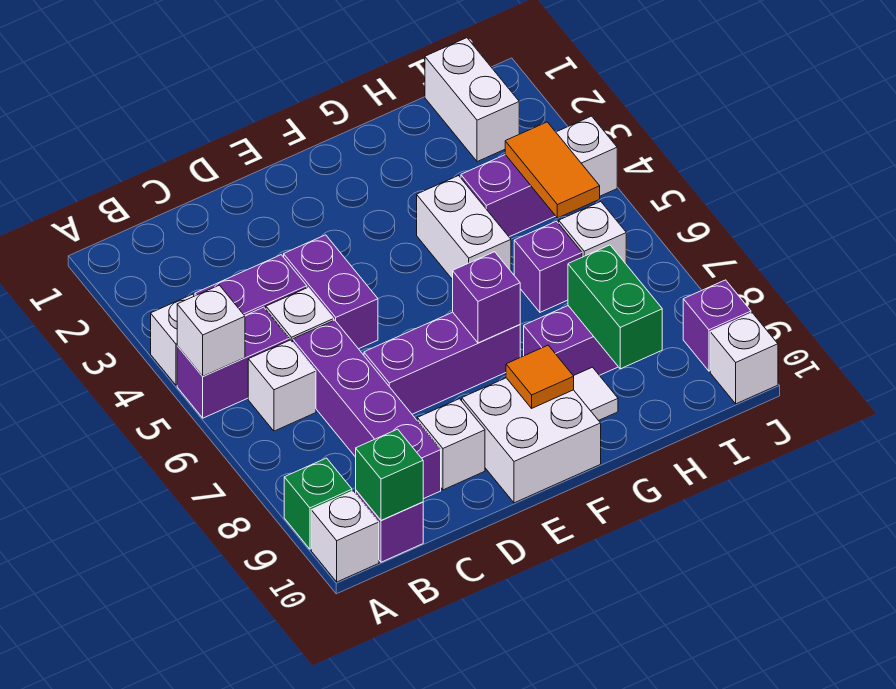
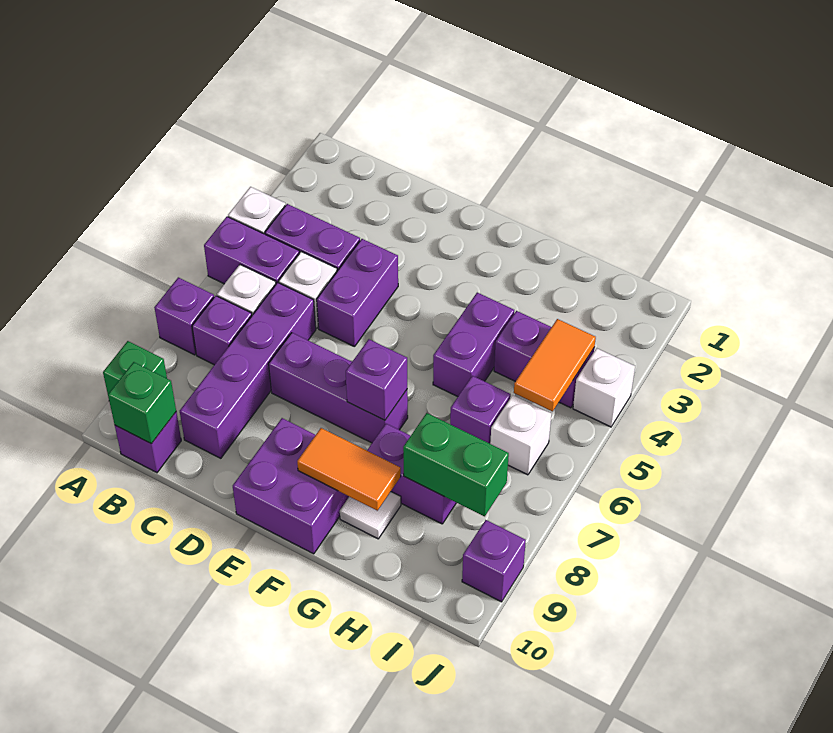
white 1x1 brick [177,285,245,376] -> none
none -> purple 1x1 brick [154,277,214,355]
white 1x1 brick [311,491,379,582] -> none
none -> purple 1x1 brick [192,296,252,365]
white 1x1 brick [417,399,485,490] -> none
white 2x2 brick [462,378,601,503] -> purple 2x2 brick [233,418,349,554]
orange 1x1 tile [506,345,574,408] -> orange 1x2 tile [297,428,401,511]
white 1x2 brick [417,176,511,280] -> purple 1x2 brick [433,293,514,397]
green 1x2 brick [568,245,662,369] -> green 1x2 brick turned to [403,413,509,516]
white 1x2 brick [425,38,519,162] -> none
white 1x1 brick [710,313,778,404] -> none

